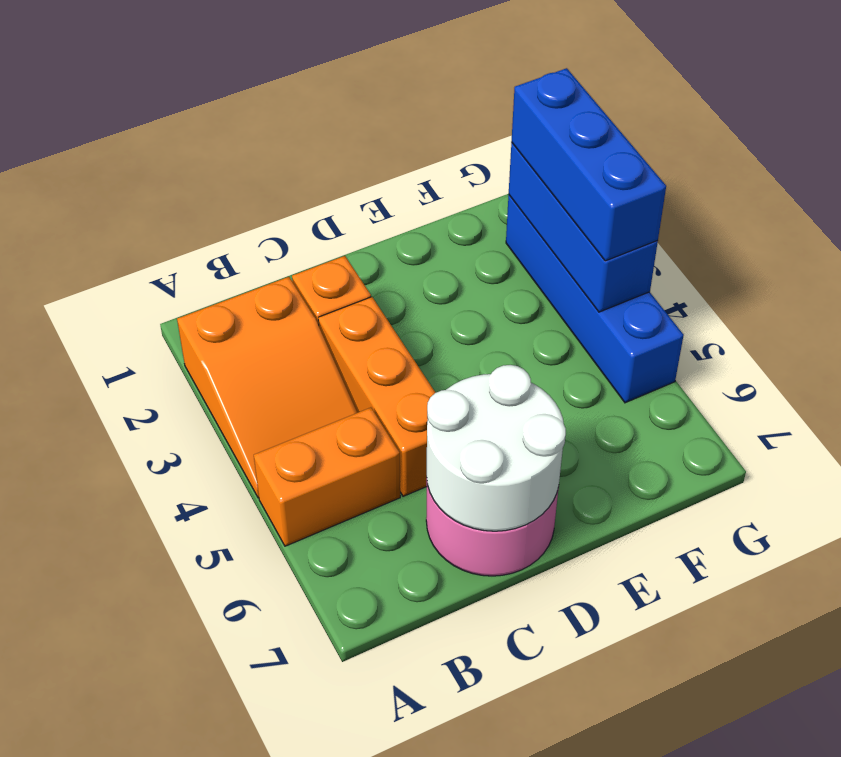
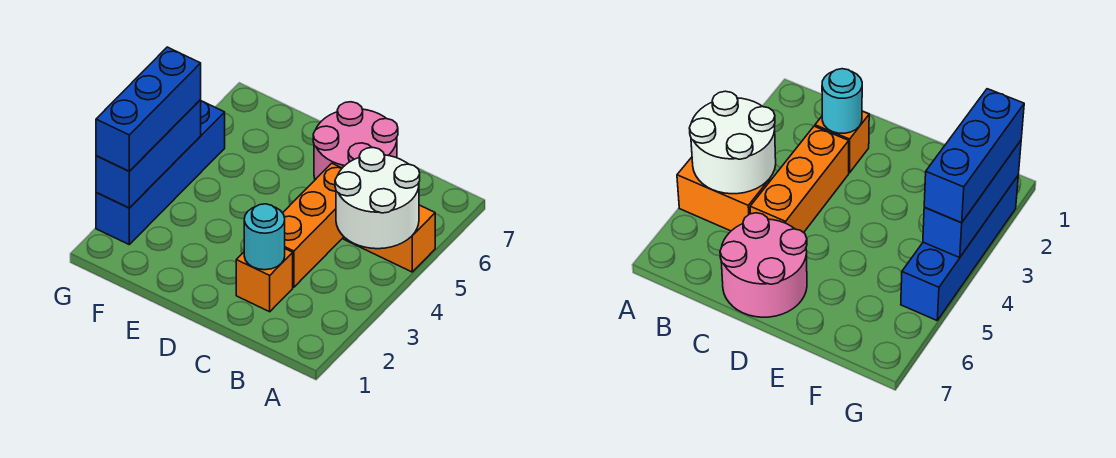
orange 2x3 slope [177,277,358,498] -> none
none -> cyan 1x1 round brick [244,204,285,270]
white 2x2 round brick [427,365,566,531] -> white 2x2 round brick moved to [335,148,420,249]

